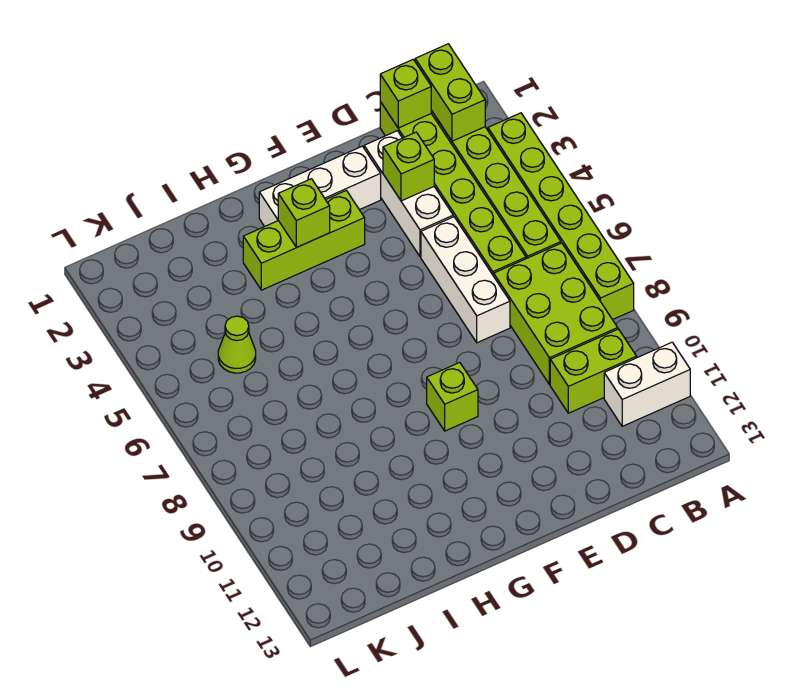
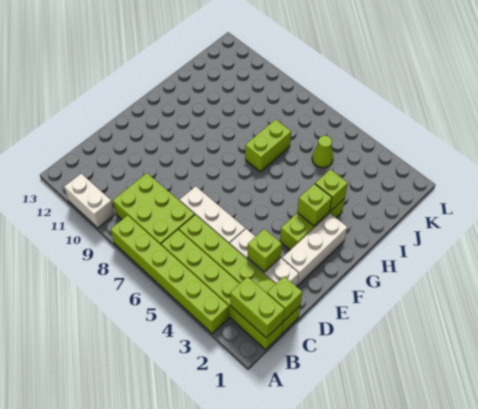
white 1x2 brick [604,342,690,426] -> white 1x2 brick turned to [64,174,114,228]
lime 1x2 brick [550,329,637,413] -> lime 1x2 brick moved to [245,119,291,172]
lime 1x1 brick [427,362,478,431] -> lime 1x1 brick moved to [315,169,348,211]

